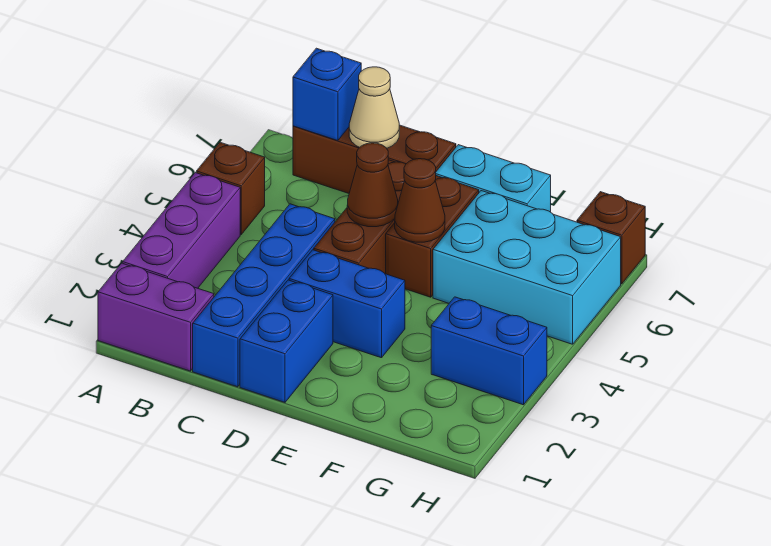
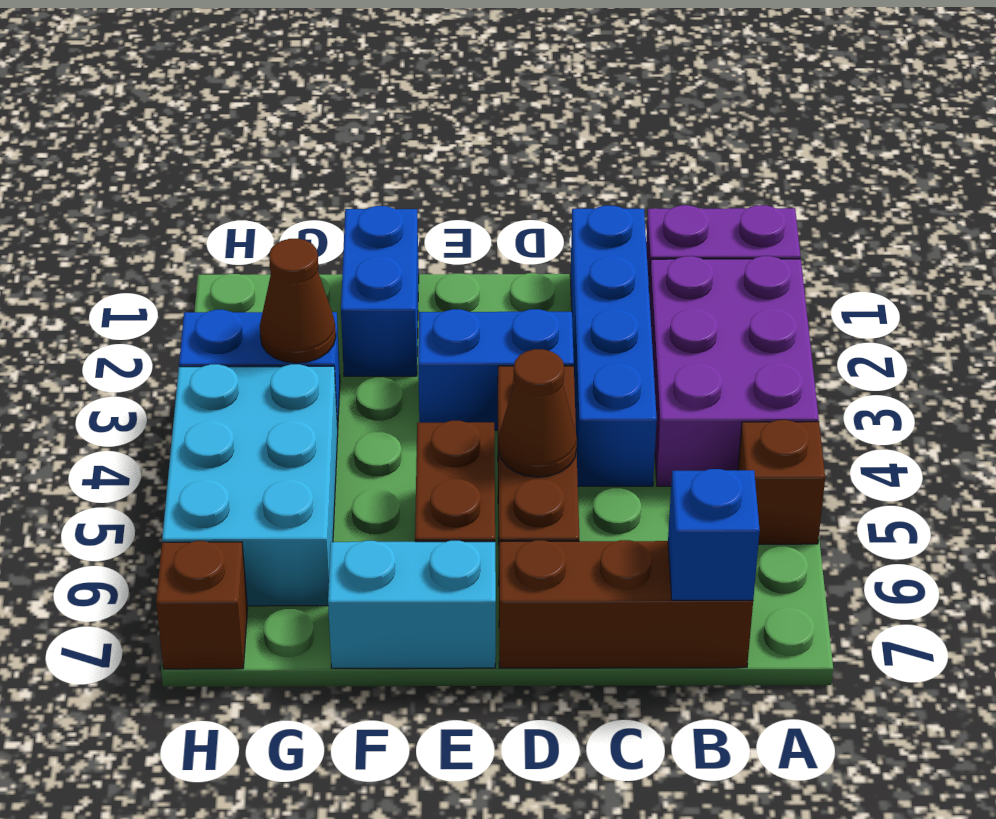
purple 1x3 brick [123,173,240,288] -> purple 2x3 brick [649,256,819,486]
tan 1x1 cone [349,67,399,148] -> none
blue 1x2 brick [240,280,333,402] -> blue 1x2 brick moved to [341,206,419,376]
brown 1x1 cone [395,159,445,242] -> brown 1x1 cone moved to [260,239,336,363]
cyan 2x3 brick [433,191,621,344] -> cyan 2x3 brick turned to [162,364,338,606]

